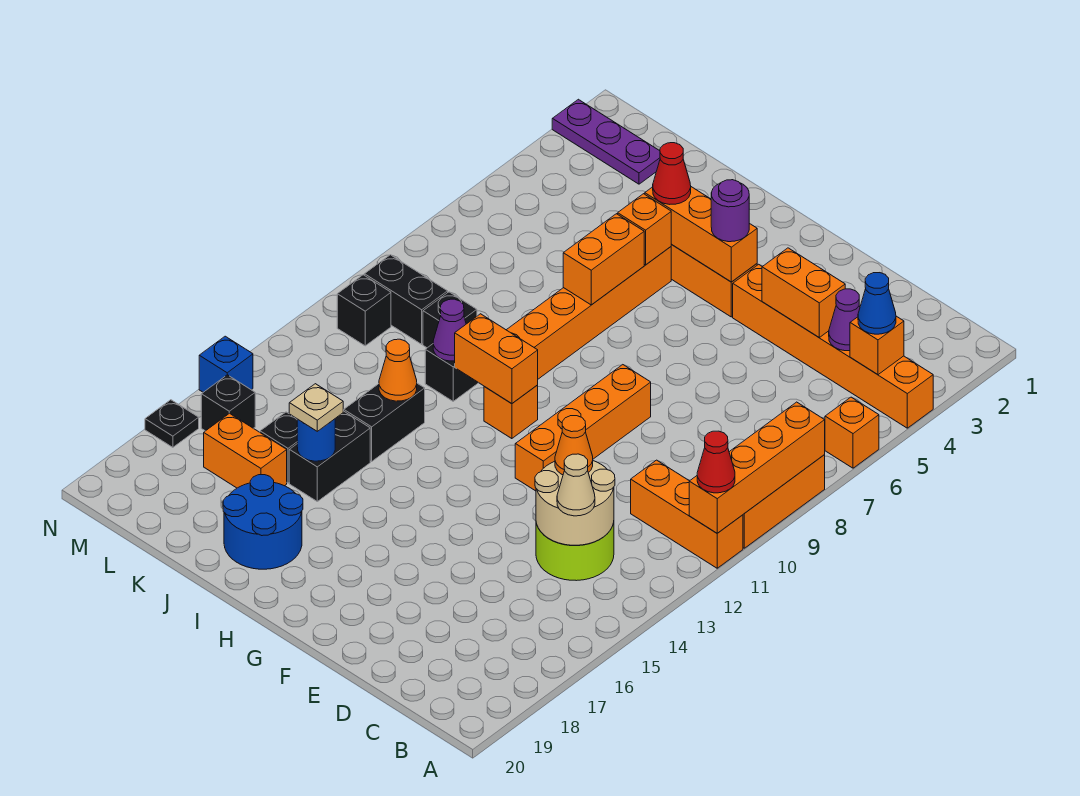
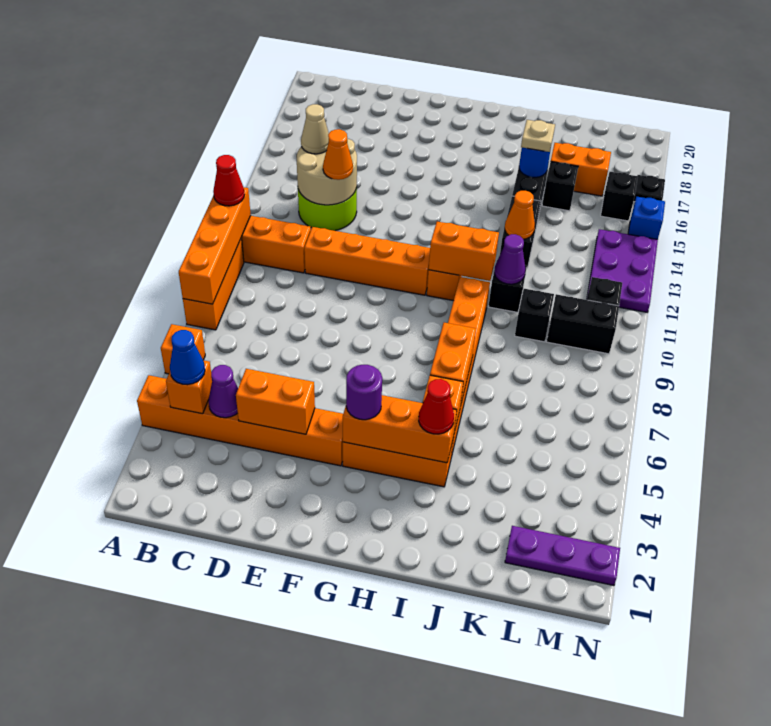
orange 1x4 brick [515,365,651,491] -> orange 1x4 brick turned to [304,227,430,295]
blue 2x2 round brick [223,475,303,569] -> none
none -> purple 2x3 plate [587,229,658,312]

